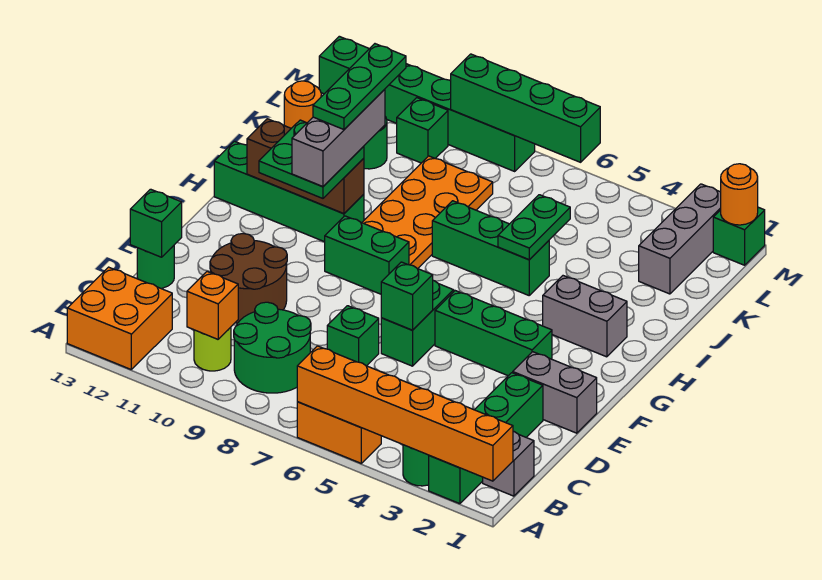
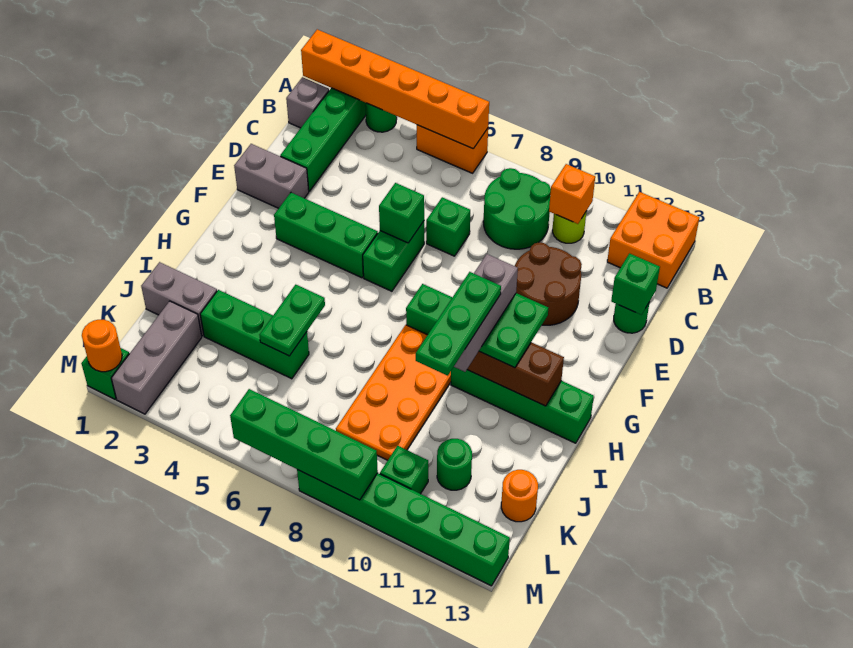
grey 1x2 brick [543,276,627,357] -> grey 1x2 brick moved to [141,262,217,336]
green 1x3 brick [432,201,549,295] -> green 1x3 brick moved to [200,290,309,379]

